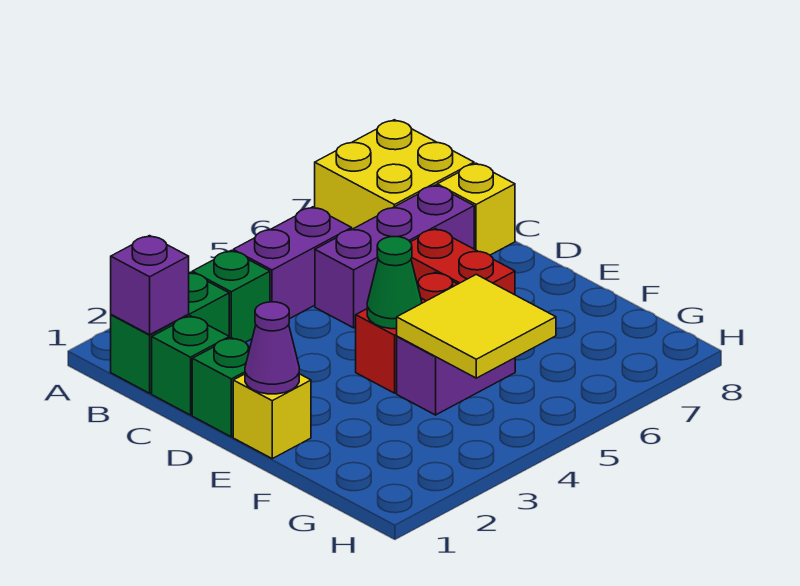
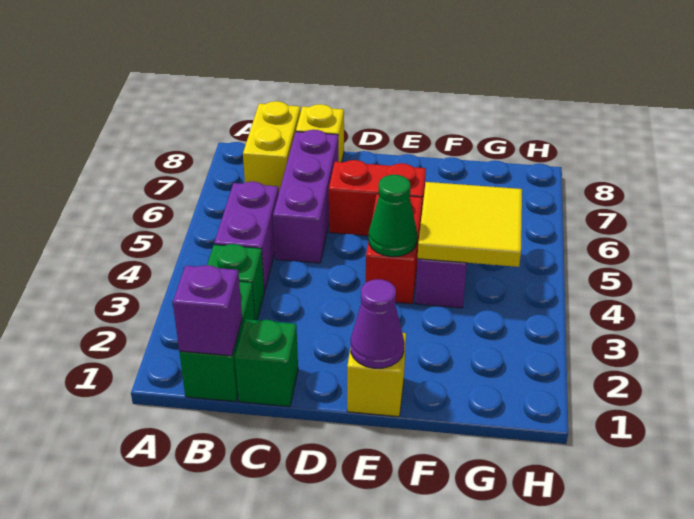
yellow 2x2 brick [315,120,474,229] -> yellow 1x2 brick [243,101,300,191]
green 1x1 brick [192,338,250,437] -> none

